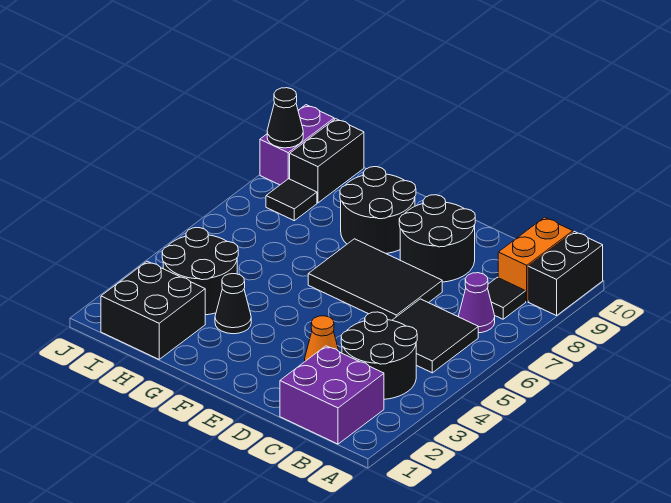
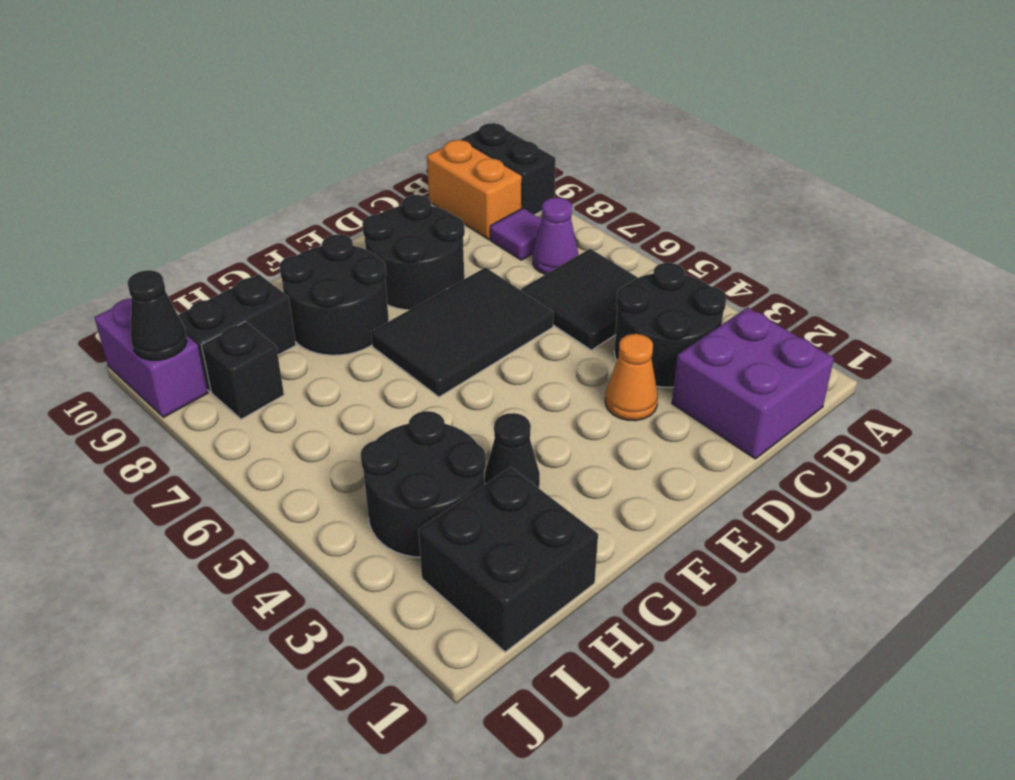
black 1x1 tile [488,277,526,319] -> purple 1x1 tile [490,208,542,260]
black 1x1 tile [266,179,317,221] -> black 1x1 brick [202,321,284,419]
black 1x2 brick [290,119,364,203] -> black 1x2 brick turned to [178,274,296,392]

